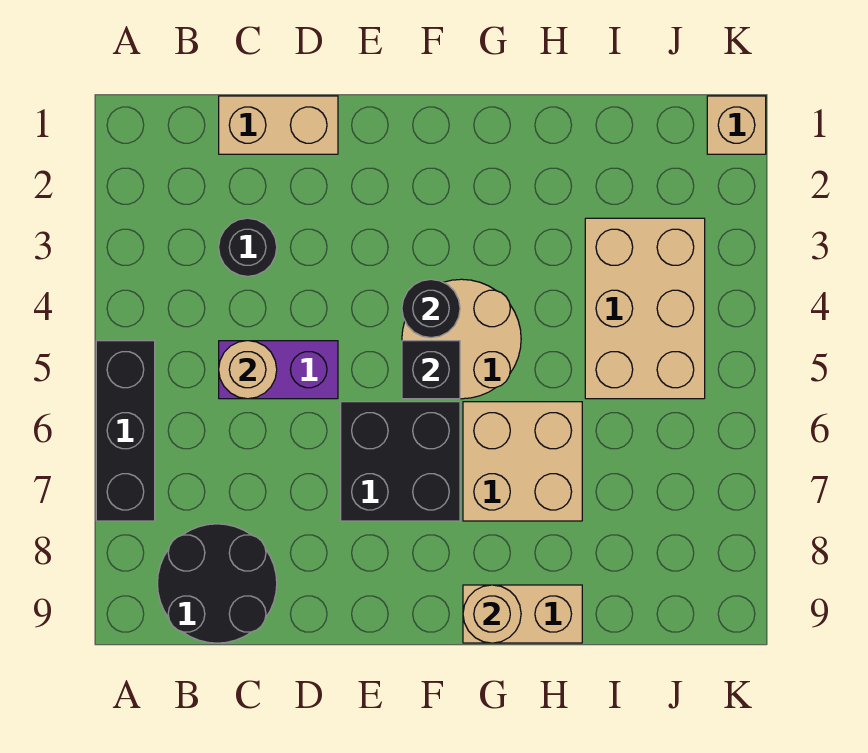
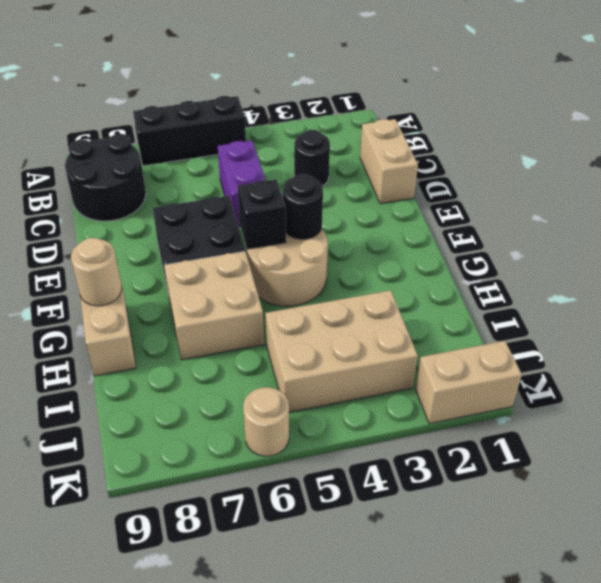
tan 1x1 round brick [219,341,277,399] -> tan 1x1 round brick moved to [243,387,289,456]
tan 1x1 brick [707,96,766,154] -> tan 1x2 brick [415,341,522,424]

